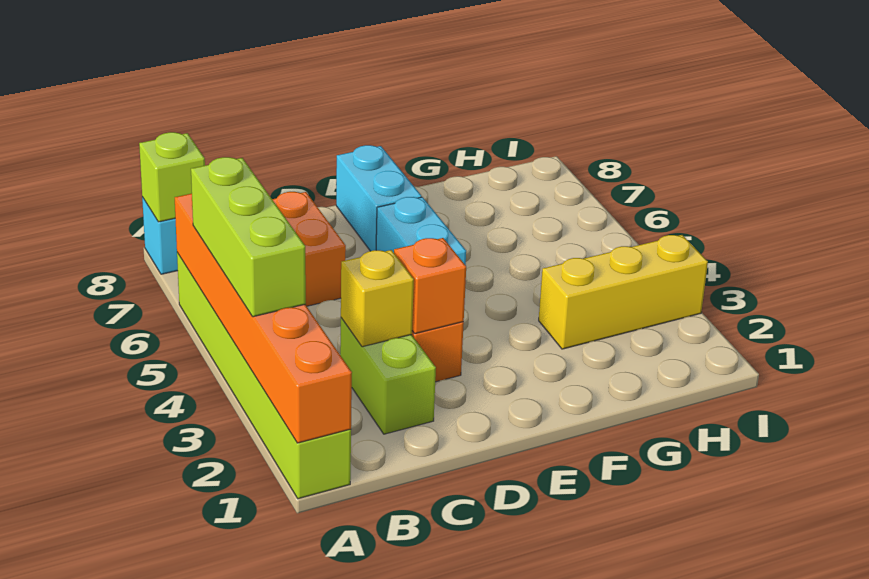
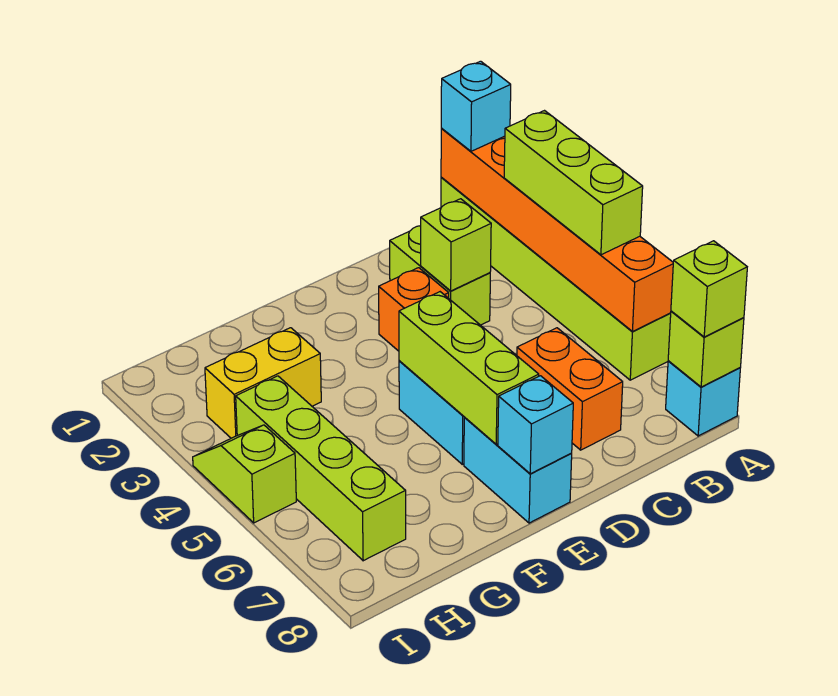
none -> cyan 1x1 brick [441,61,511,151]
none -> lime 1x1 brick [671,241,747,337]
yellow 1x1 brick [341,250,414,347] -> lime 1x1 brick [421,199,491,291]
orange 1x1 brick [394,238,466,334] -> none
none -> lime 1x3 brick [399,292,539,444]
none -> cyan 1x1 brick [498,376,573,474]
yellow 1x3 brick [539,235,708,349] -> yellow 1x2 brick [205,328,321,438]
none -> lime 1x4 brick [236,376,406,561]
none -> lime 1x2 slope [193,425,296,523]

